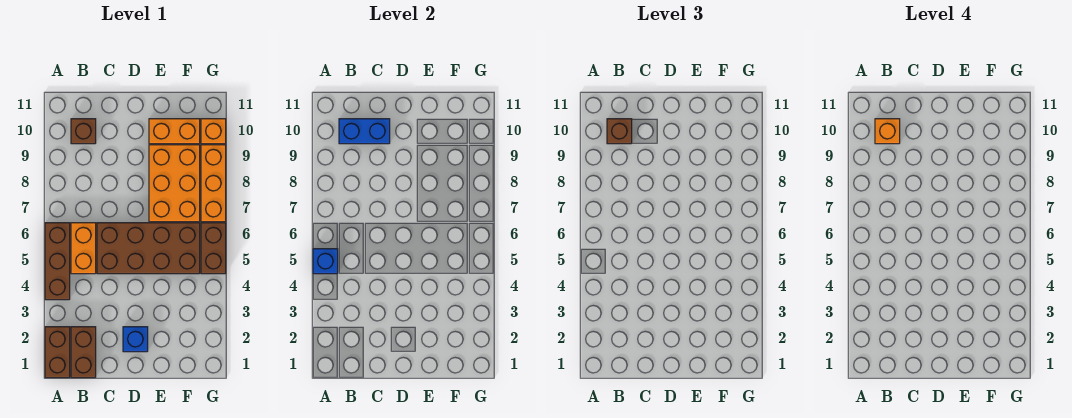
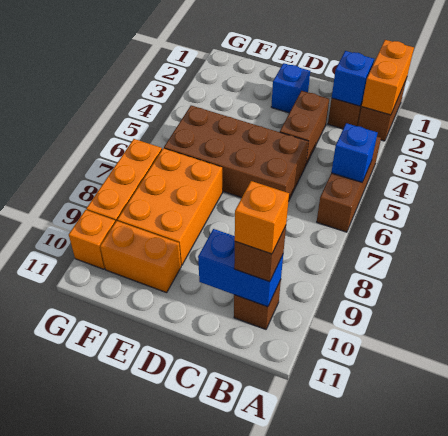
none -> blue 1x1 brick [332,51,374,106]
orange 1x2 brick [71,223,96,274] -> orange 1x2 brick moved to [362,40,414,115]
brown 1x2 brick [201,223,226,274] -> brown 1x2 brick moved to [280,91,329,165]

